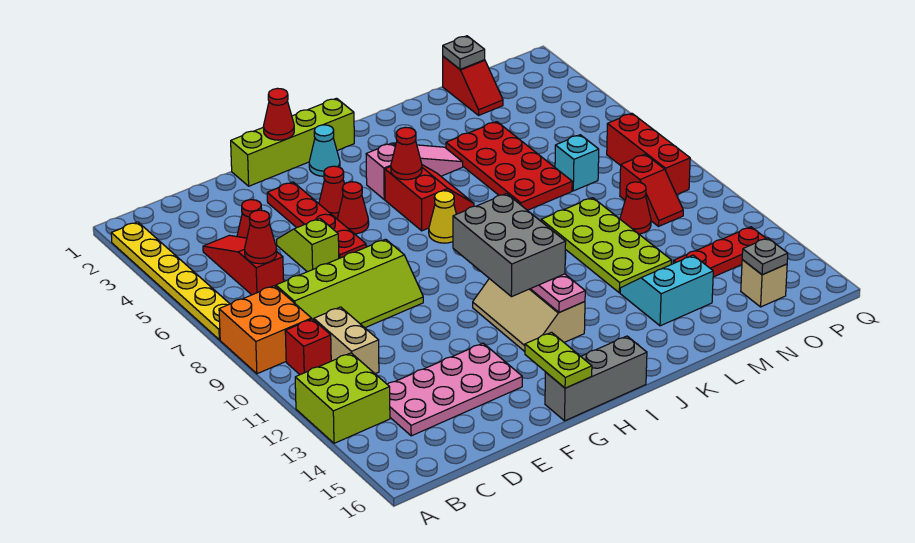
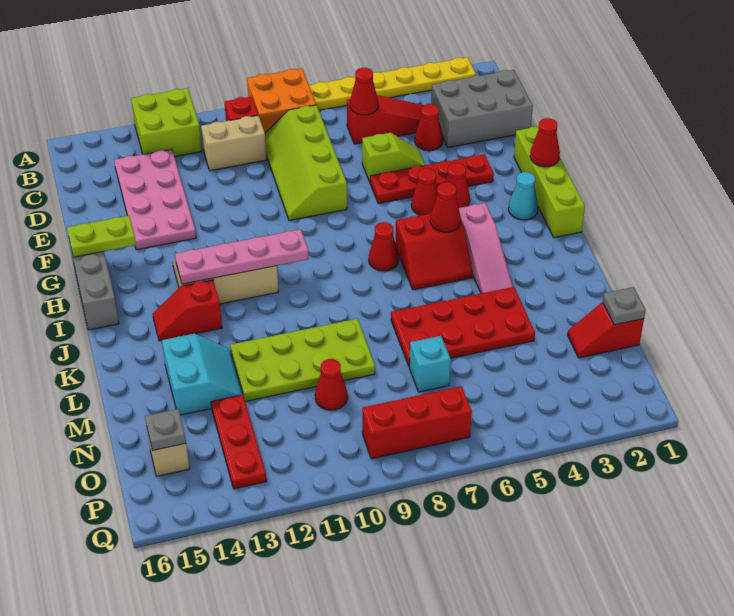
grey 2x3 brick [453,194,566,297] -> grey 2x3 brick moved to [431,70,533,147]
yellow 1x1 cone [429,191,456,243] -> red 1x1 cone [369,222,399,271]
red 1x2 slope [620,154,683,226] -> red 1x2 slope moved to [153,280,222,341]

